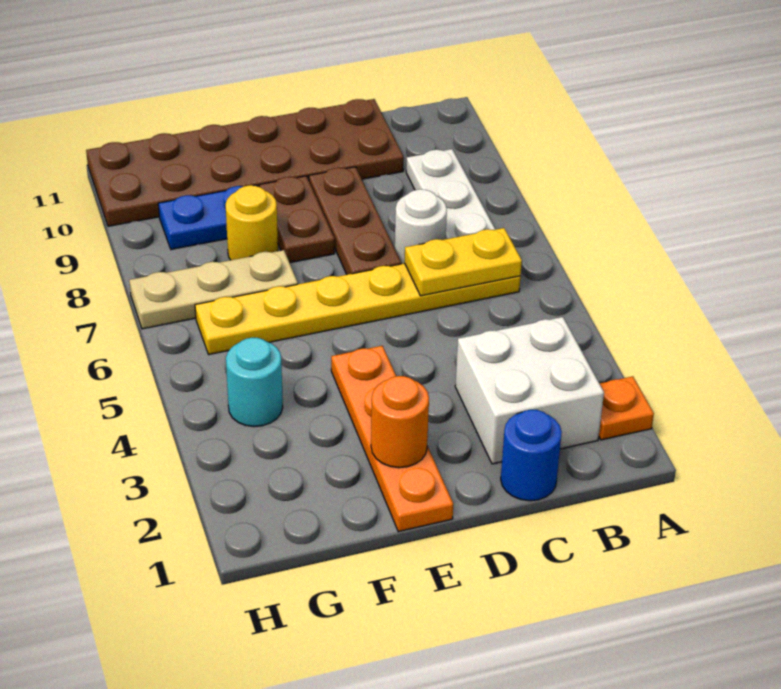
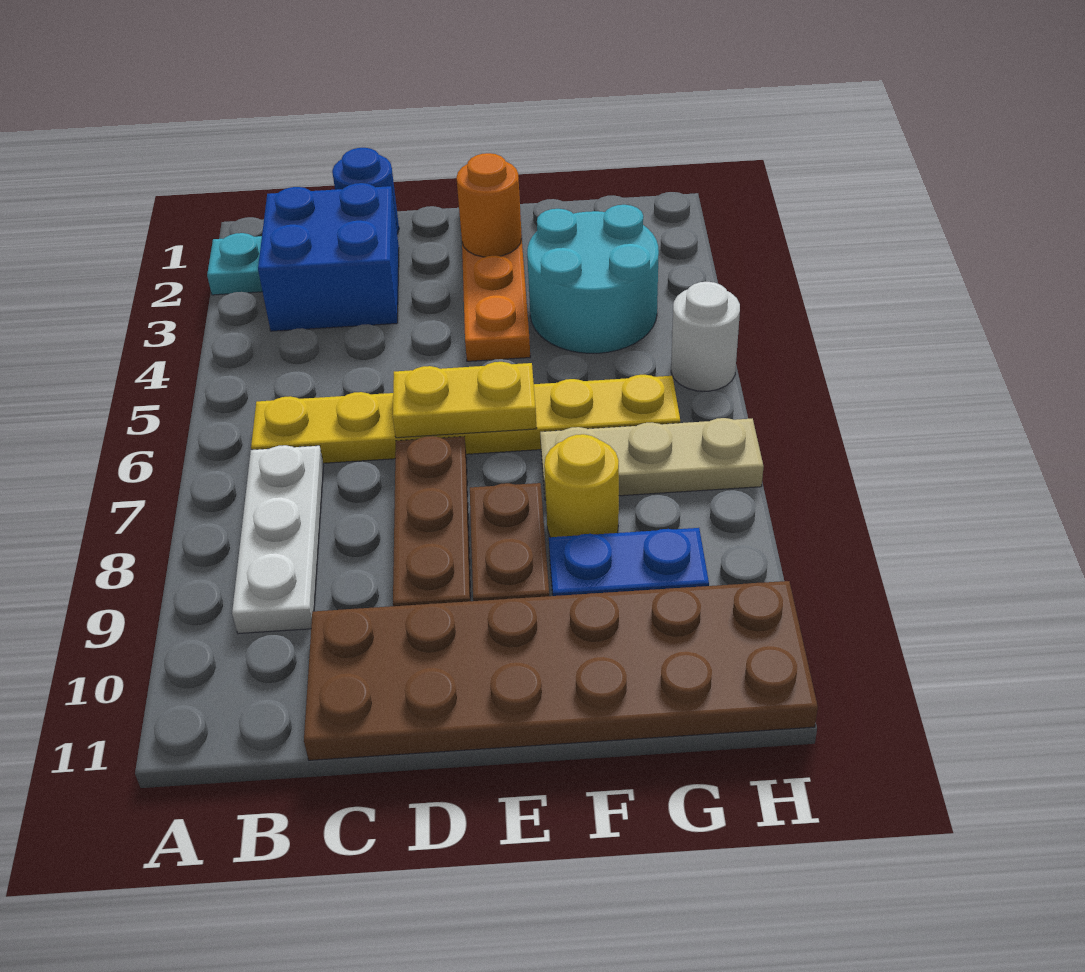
orange 1x1 plate [599,376,654,440] -> cyan 1x1 plate [207,233,262,295]
white 2x2 brick [455,317,604,464] -> blue 2x2 brick [258,183,399,331]
yellow 1x2 plate [405,228,522,296] -> yellow 1x2 plate moved to [393,362,537,438]
white 1x1 round brick [395,189,447,264] -> white 1x1 round brick moved to [671,282,740,391]
cyan 1x1 round brick [226,338,283,427] -> cyan 2x2 round brick [527,205,659,353]

